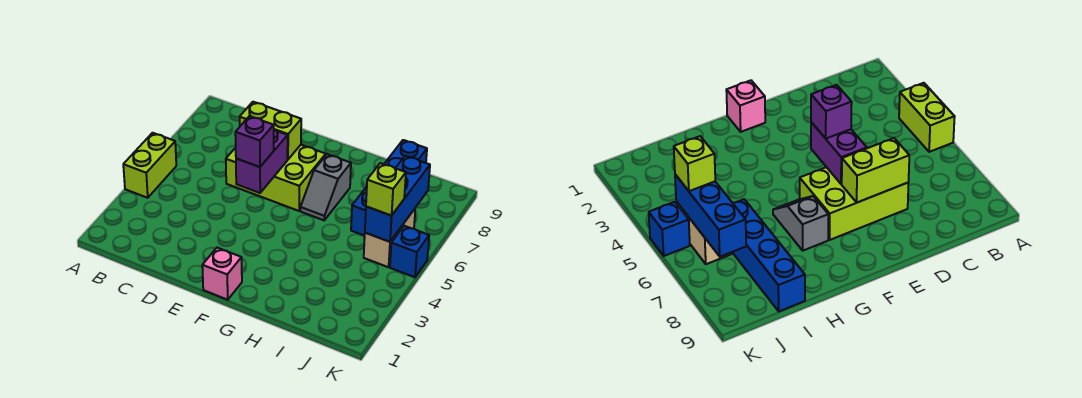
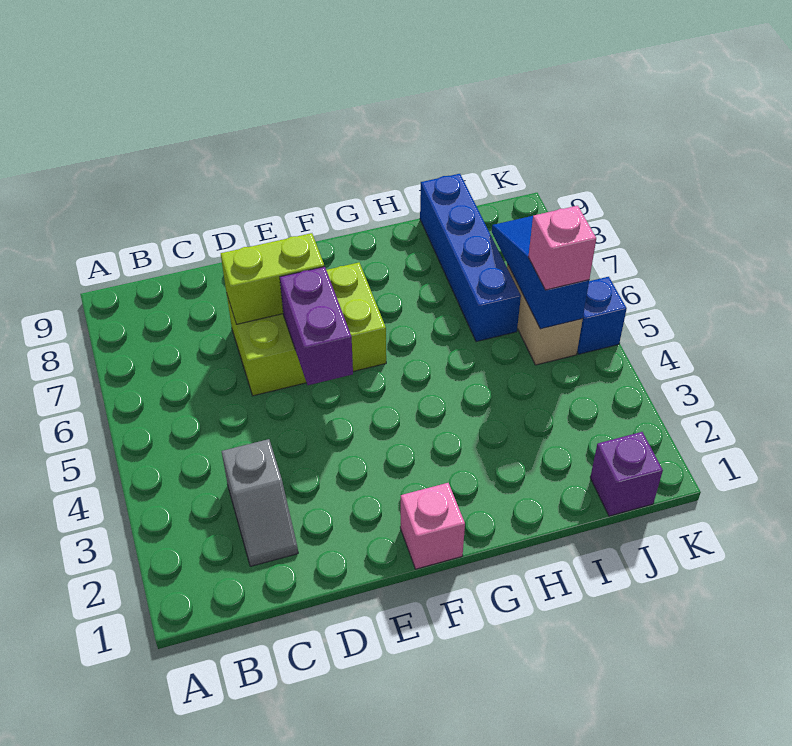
lime 1x2 brick [123,133,176,198] -> none
purple 1x1 brick [235,116,274,167] -> purple 1x1 brick moved to [590,432,663,516]
grey 1x2 slope [300,154,351,220] -> grey 1x2 slope moved to [222,439,298,566]
blue 1x3 brick [365,156,430,242] -> blue 1x3 slope [492,216,589,329]
lime 1x1 brick [366,163,406,216] -> pink 1x1 brick [528,206,596,290]

